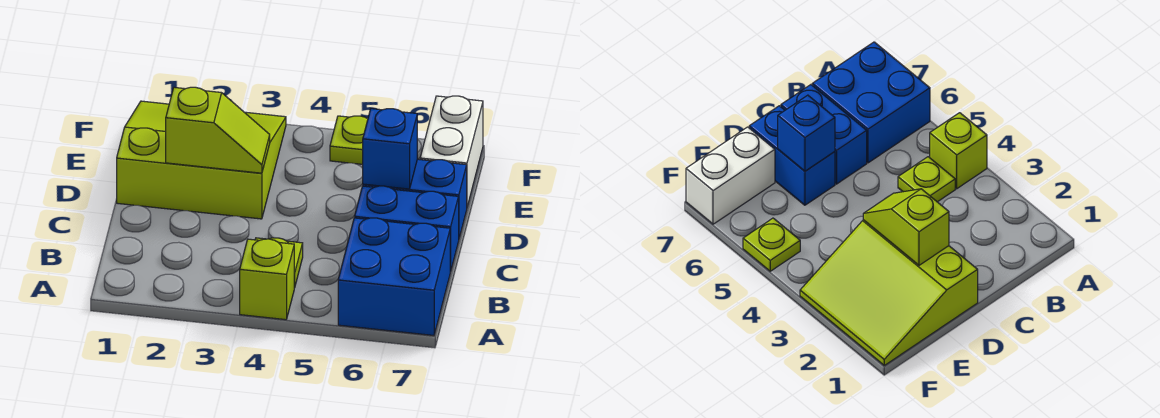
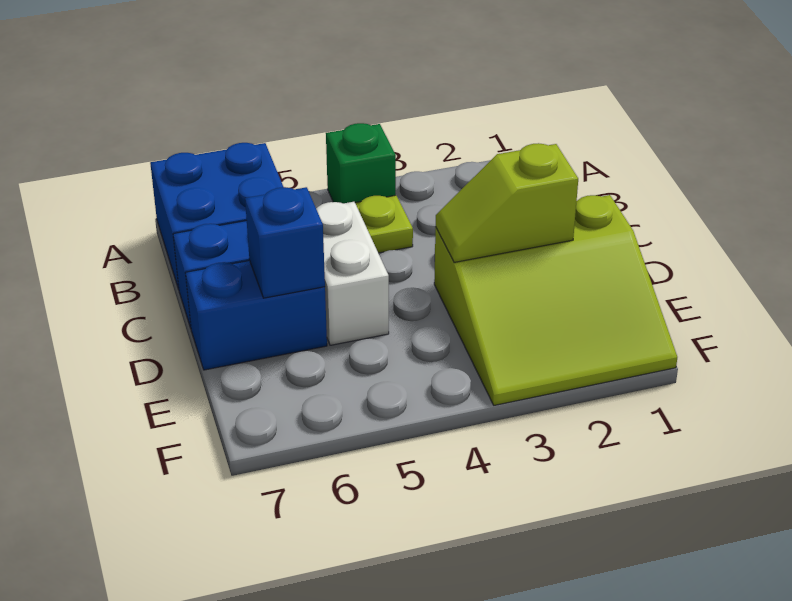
lime 1x1 brick [240,239,294,320] -> green 1x1 brick [326,123,396,204]
white 1x2 brick [420,96,483,207] -> white 1x2 brick moved to [316,202,389,345]
lime 1x1 plate [330,116,368,164] -> none

